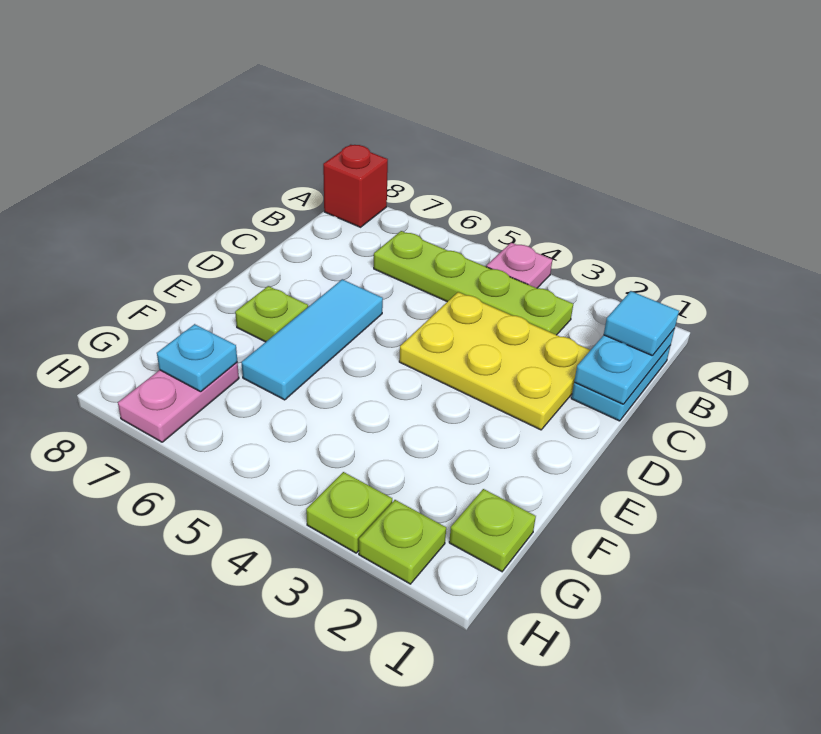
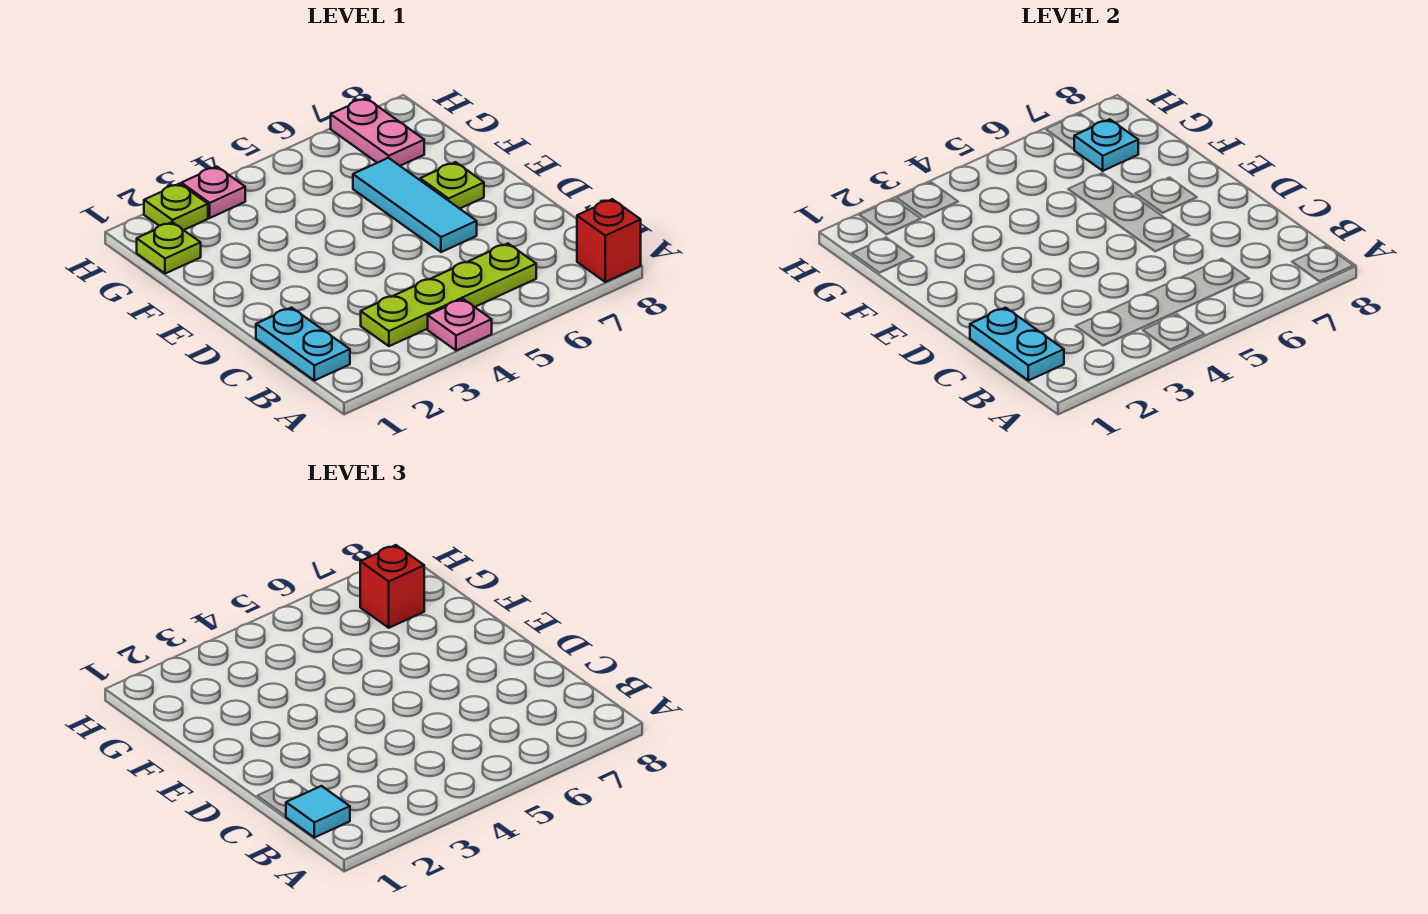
yellow 2x3 plate [399,292,590,430] -> none
none -> red 1x1 brick [360,545,424,628]
lime 1x1 plate [306,472,392,553] -> pink 1x1 plate [181,167,245,218]

